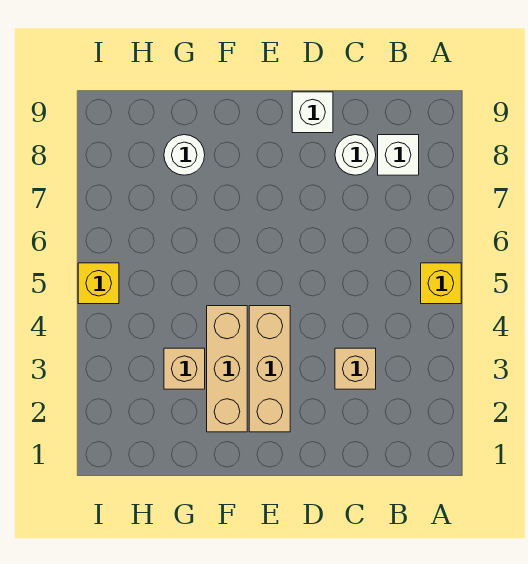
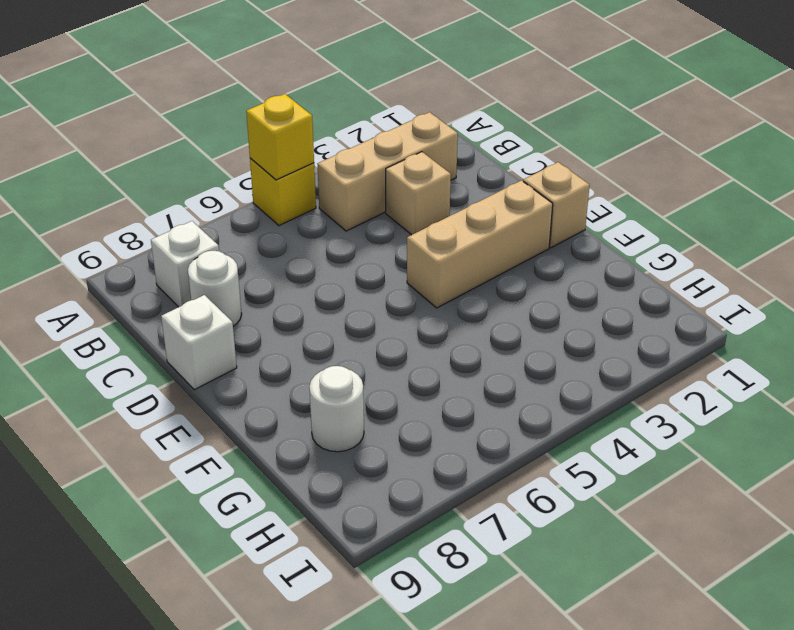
tan 1x3 brick [207,306,247,432] -> tan 1x3 brick moved to [318,112,458,231]
tan 1x1 brick [164,348,205,389] -> tan 1x1 brick moved to [523,162,590,248]
yellow 1x1 brick [78,263,119,304] -> yellow 1x1 brick moved to [246,94,314,180]

